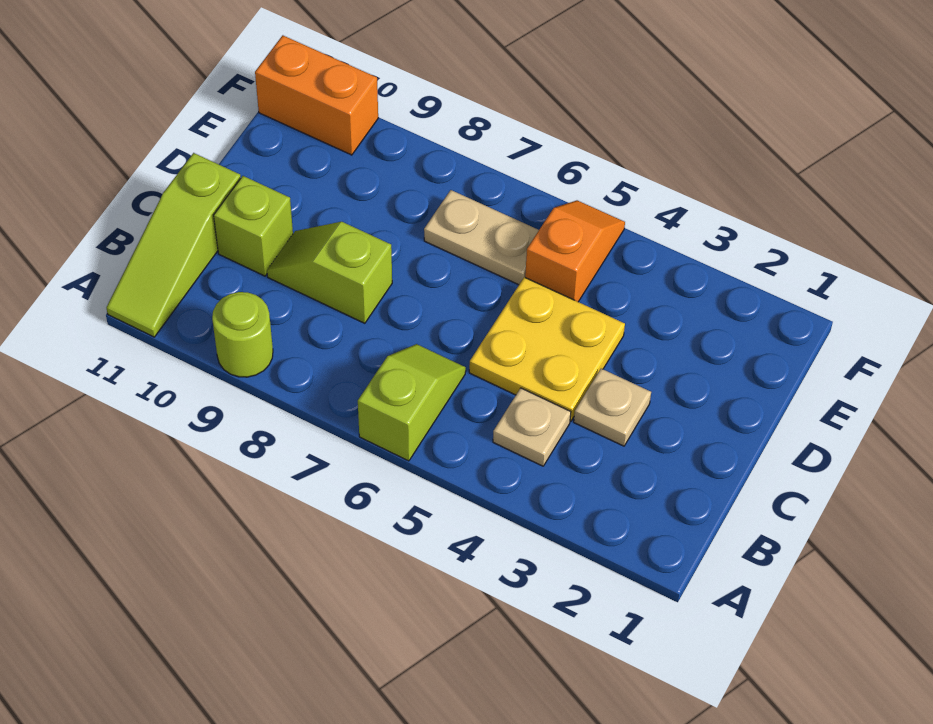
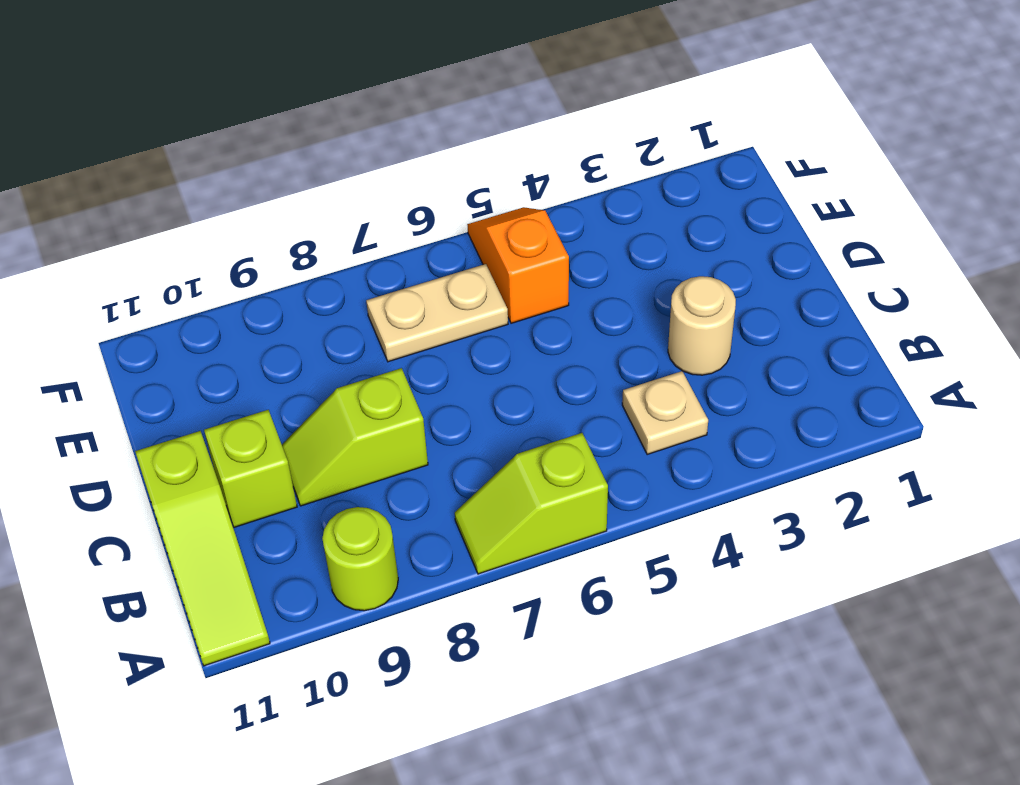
lime 1x2 slope [358,344,466,461] -> lime 1x2 slope turned to [455,433,608,574]
tan 1x1 plate [574,369,651,446] -> tan 1x1 round brick [668,276,736,375]
yellow 2x2 plate [469,277,625,421] -> none
orange 1x2 brick [255,35,378,155] -> none

